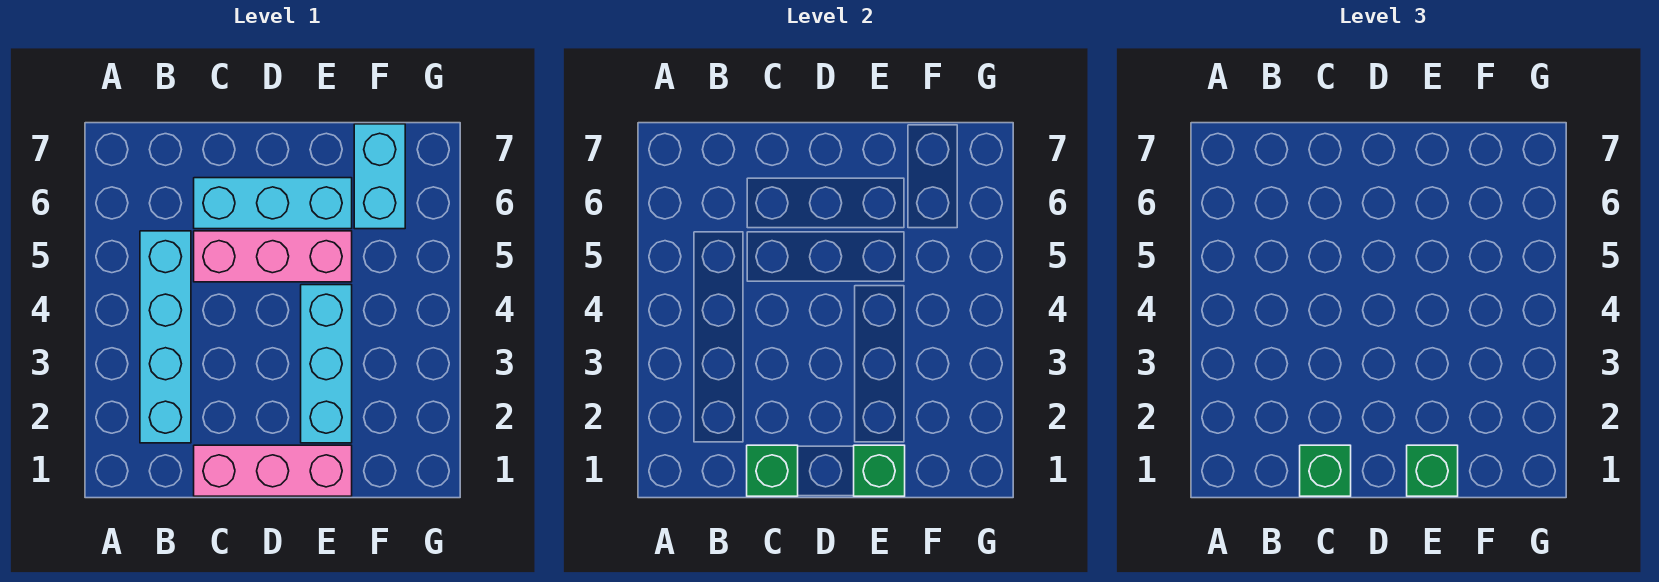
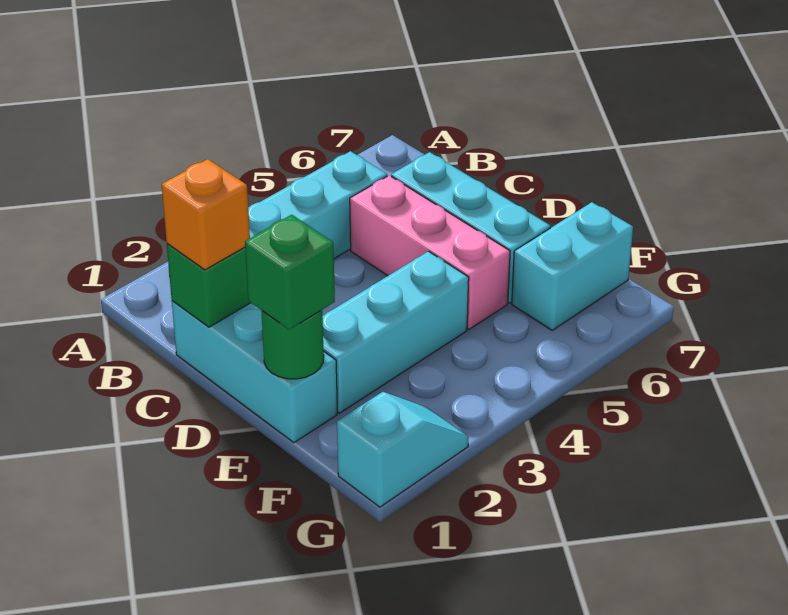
pink 1x3 brick [194,445,352,496] -> cyan 1x3 brick [172,301,337,443]
green 1x1 brick [1300,445,1351,496] -> orange 1x1 brick [162,159,250,270]
green 1x1 brick [854,445,905,496] -> green 1x1 round brick [261,310,324,379]
none -> cyan 1x2 slope [337,392,468,507]

